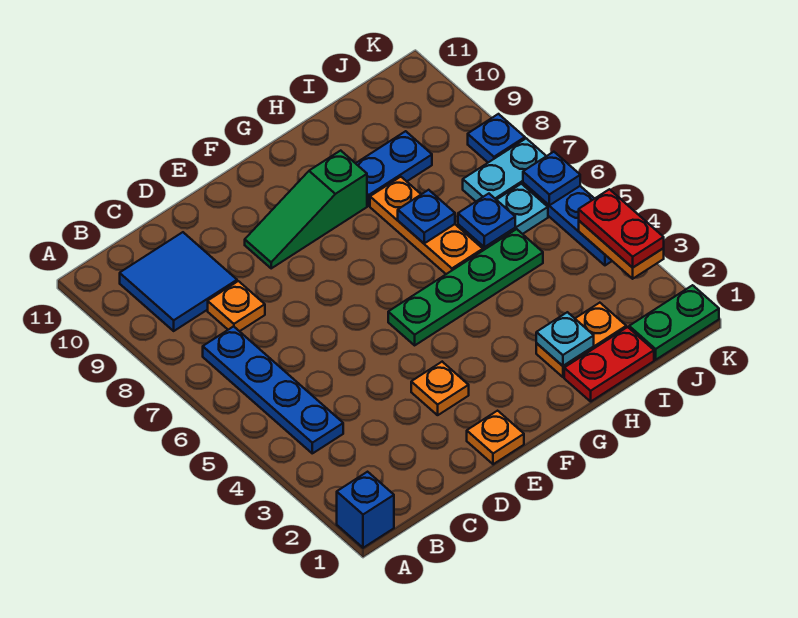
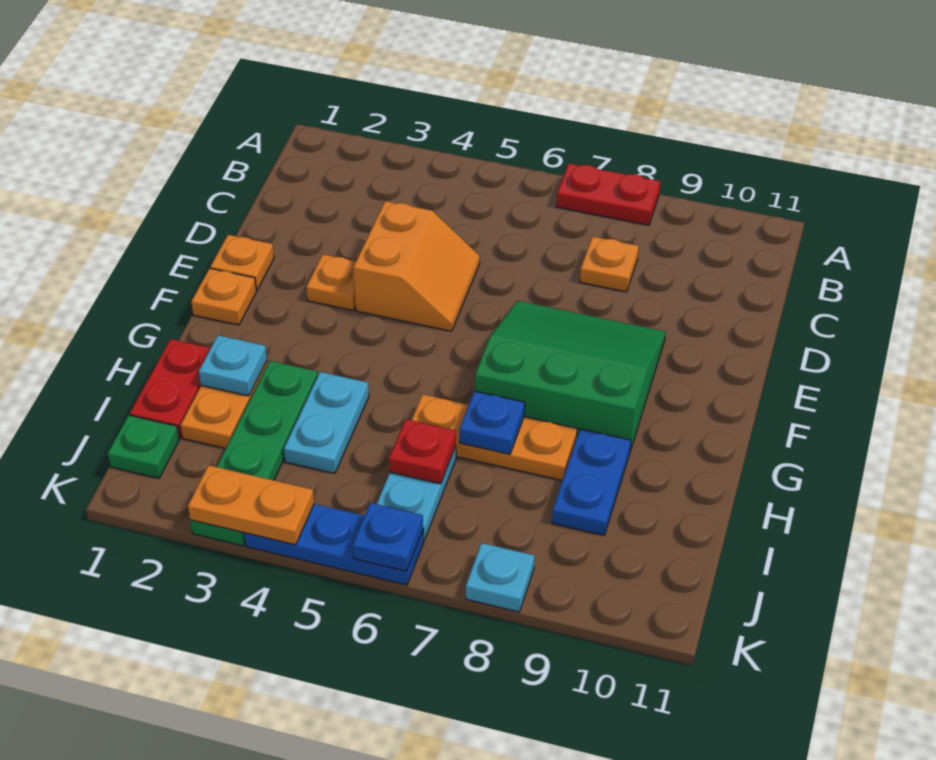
blue 1x1 brick [337,472,394,548] -> none
blue 1x4 plate [203,326,343,453] -> none
blue 2x2 tile [120,232,237,331] -> none
none -> orange 2x2 slope [353,201,480,331]
green 1x3 slope [245,151,367,268] -> green 3x3 slope [475,301,666,451]
none -> orange 1x1 plate [191,268,256,325]
green 1x4 plate [388,229,543,345] -> green 1x4 plate moved to [190,361,318,546]
blue 1x1 plate [458,194,515,247] -> red 1x1 plate [389,419,456,484]
green 1x2 plate [629,285,719,360] -> green 1x1 plate [108,415,179,478]
cyan 1x2 plate [463,138,546,201] -> cyan 1x2 plate moved to [284,372,369,474]
red 1x2 plate [579,189,664,268] -> red 1x2 plate moved to [556,164,660,225]
blue 1x1 plate [468,114,525,162] -> cyan 1x1 plate [466,543,535,612]

